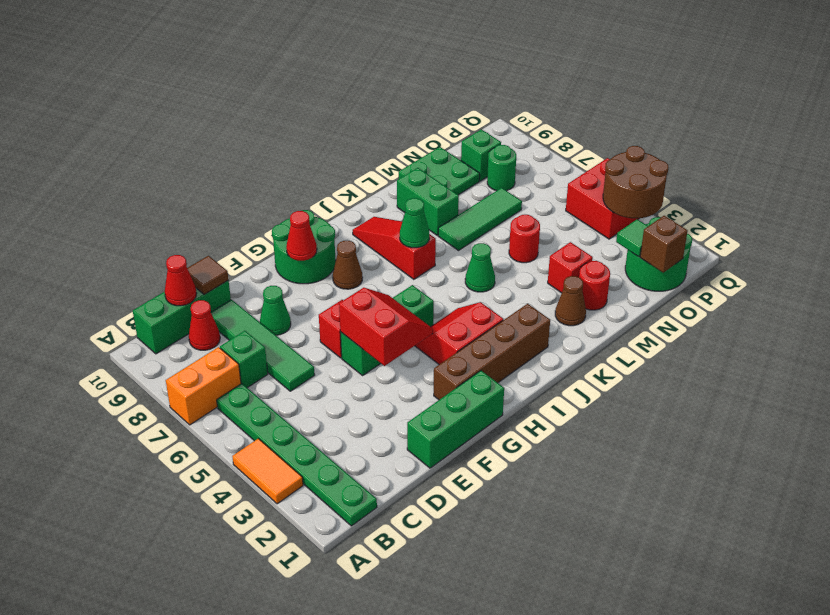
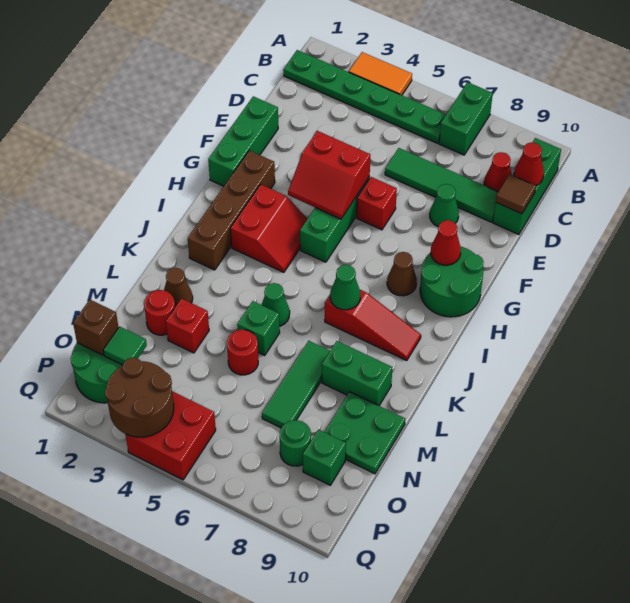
orange 1x2 brick [166,347,241,425] -> green 1x2 brick [439,82,493,155]
green 1x1 brick [220,331,268,388] -> green 1x1 brick moved to [237,301,280,355]

